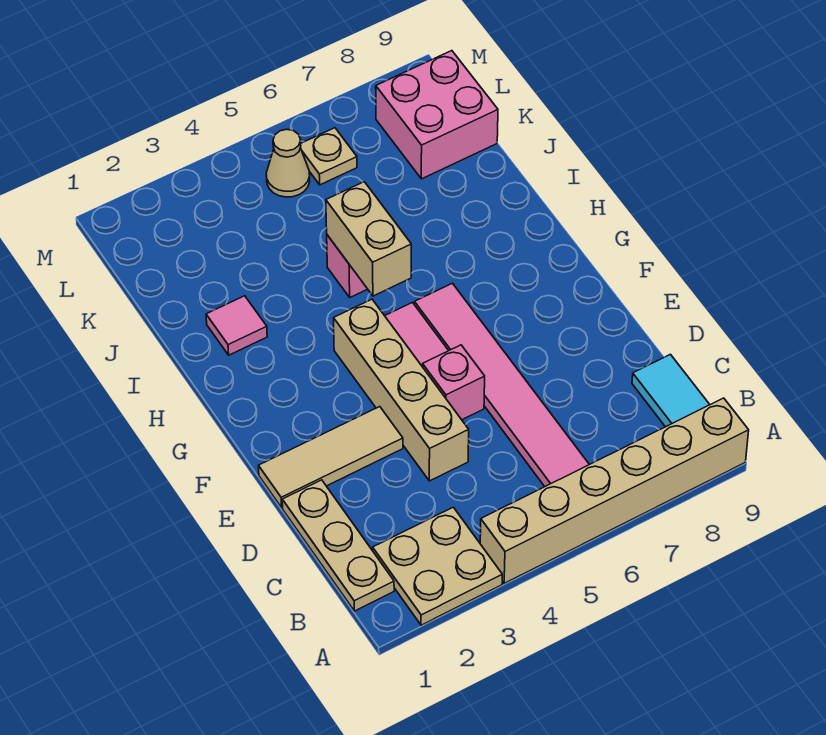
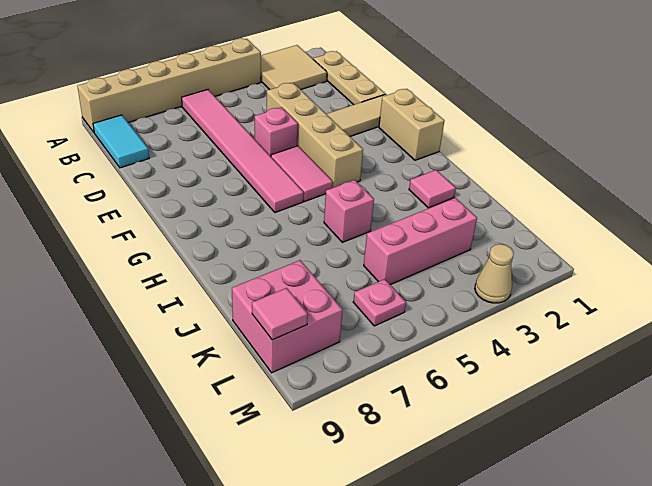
tan 2x2 plate [373,507,502,625] -> tan 2x2 tile [261,45,327,90]
tan 1x2 brick [326,182,411,296] -> tan 1x2 brick moved to [379,89,445,160]
none -> pink 1x3 brick [364,198,477,285]
tan 1x1 cone [266,129,310,197] -> tan 1x1 cone moved to [475,244,514,303]
tan 1x1 plate [300,128,357,185] -> pink 1x1 plate [353,279,406,326]
none -> pink 1x1 tile [252,288,308,340]

